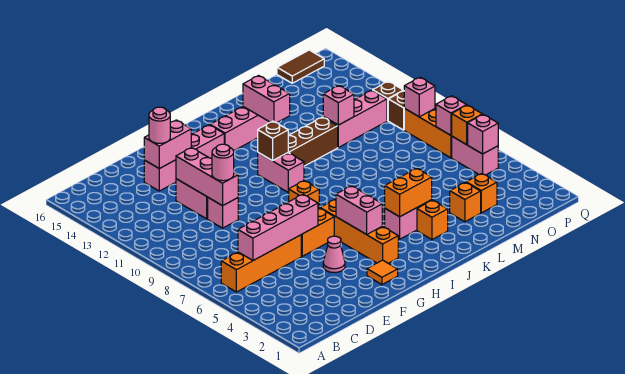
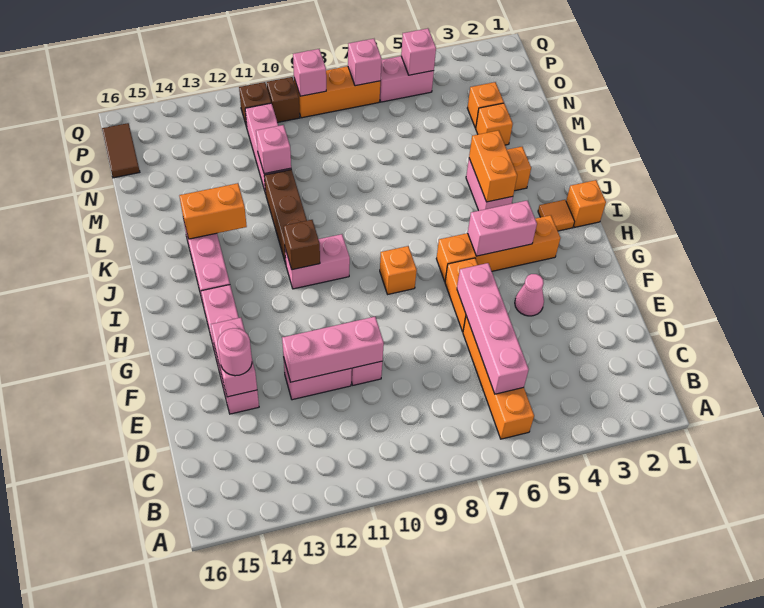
pink 1x1 round brick [212,144,234,181] -> none
orange 1x1 tile [367,260,398,284] -> orange 1x1 tile moved to [538,200,575,231]
pink 1x2 brick [243,76,290,123] -> orange 1x2 brick [179,183,247,239]
orange 1x1 brick [452,105,482,145] -> orange 1x1 brick moved to [566,180,606,227]

